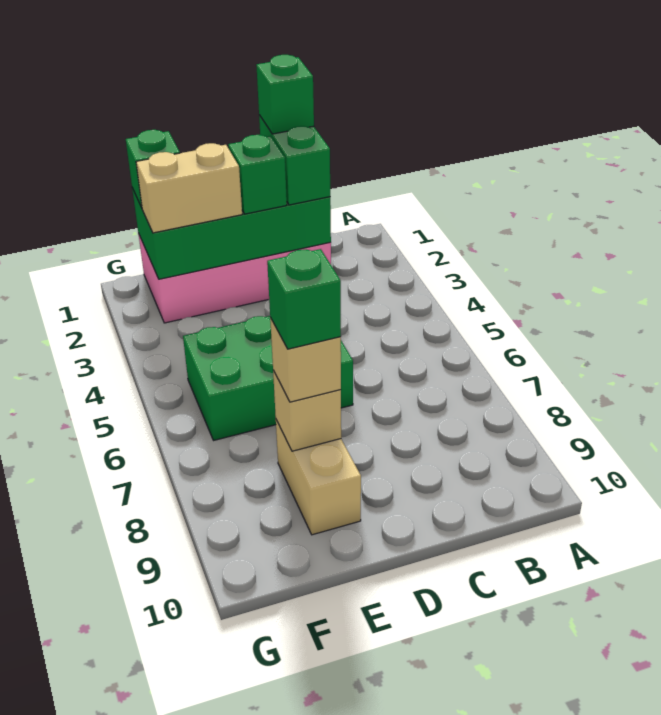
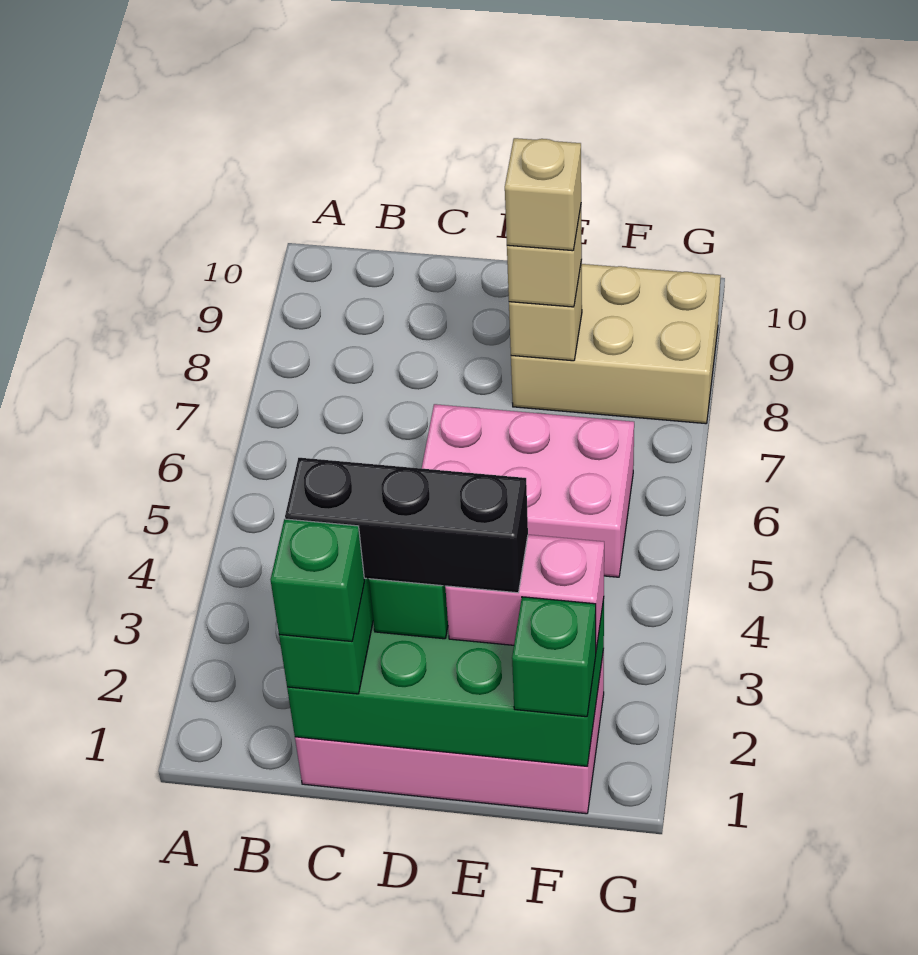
none -> black 1x3 brick [285,458,528,593]
green 2x3 brick [183,316,353,440] -> pink 2x3 brick [422,404,634,577]
tan 1x2 brick [136,143,242,233] -> pink 1x2 brick [445,535,604,650]
tan 1x2 brick [276,420,361,535] -> tan 2x3 brick [511,264,721,424]
green 1x1 brick [267,249,341,349] -> tan 1x1 brick [505,138,581,251]

